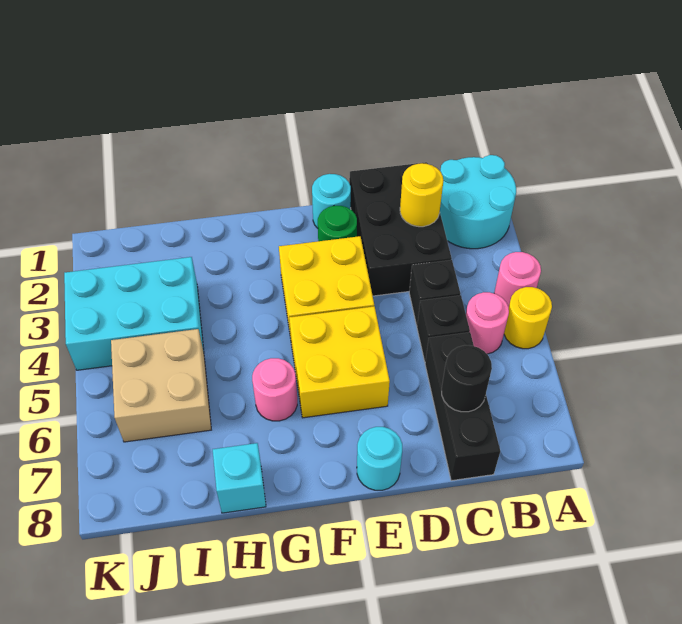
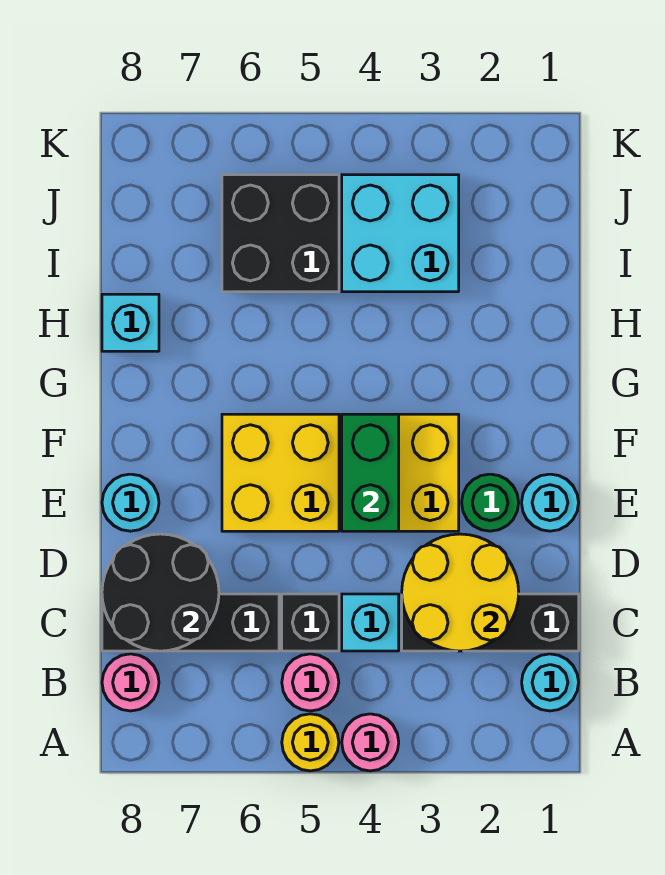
cyan 2x2 round brick [440,155,516,249] -> cyan 1x1 round brick [522,654,579,711]
black 2x3 brick [349,162,452,296] -> black 1x3 brick [402,594,579,651]
yellow 1x1 round brick [400,163,443,227] -> yellow 2x2 round brick [402,534,519,651]
black 1x1 brick [409,260,460,325] -> cyan 1x1 brick [342,594,399,651]
black 1x1 round brick [442,345,492,412] -> black 2x2 round brick [102,534,219,651]
none -> green 1x2 brick [342,414,399,531]
pink 1x1 round brick [252,358,297,421] -> pink 1x1 round brick moved to [102,654,159,711]
cyan 2x3 brick [64,257,204,370] -> cyan 2x2 brick [342,175,459,292]
tan 2x2 brick [111,329,211,442] -> black 2x2 brick [222,175,339,292]

